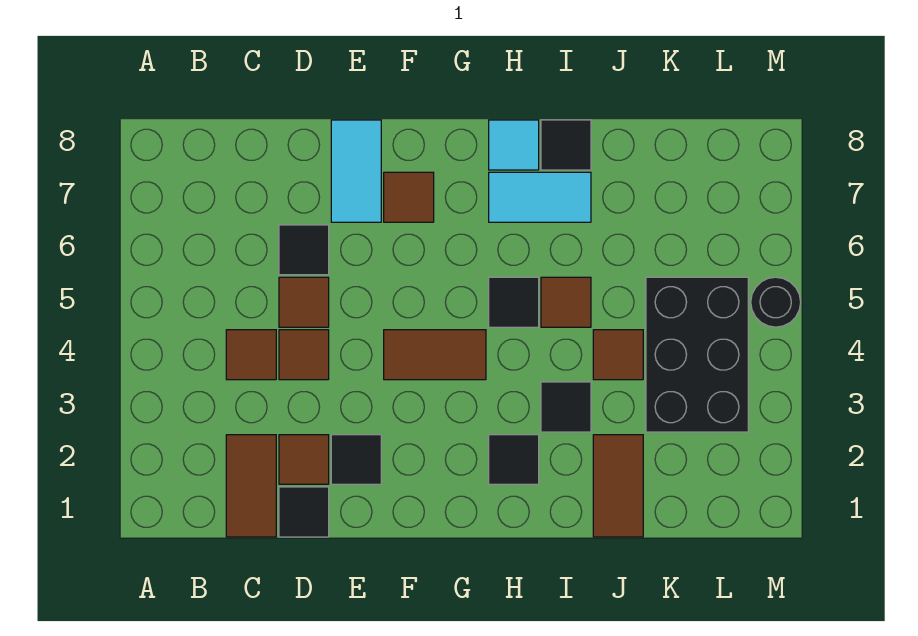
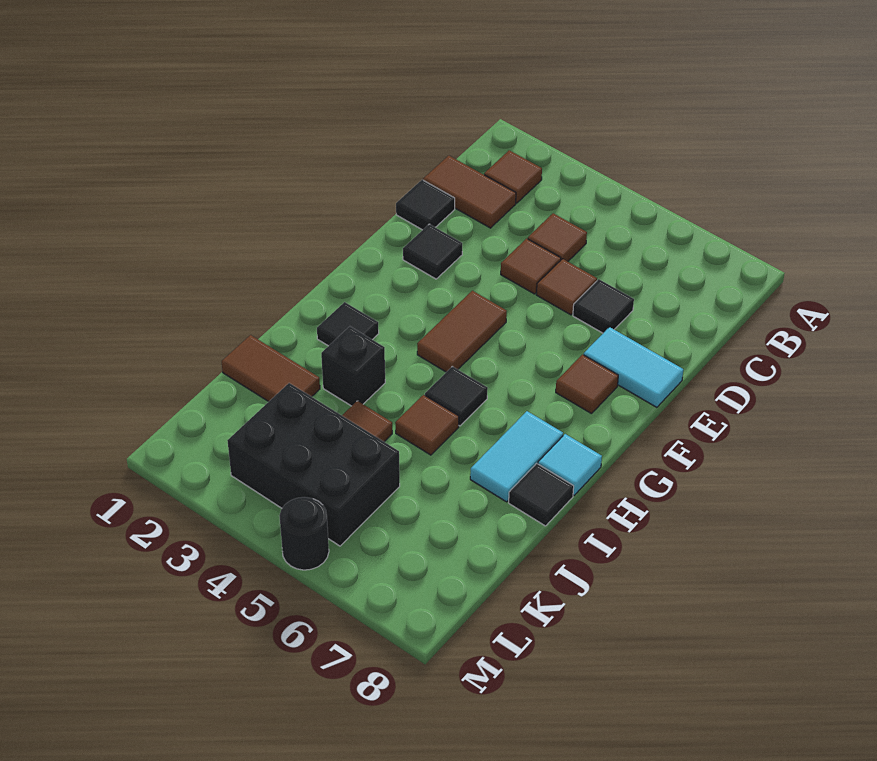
brown 1x1 tile [279,435,329,484] -> brown 1x1 tile moved to [484,150,542,203]
black 1x1 tile [541,382,591,432] -> black 1x1 brick [321,326,385,406]

